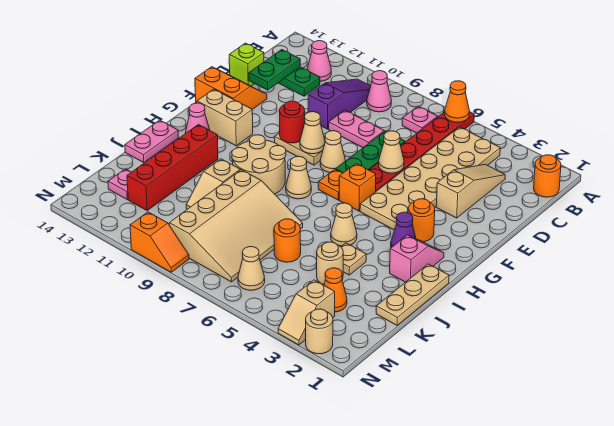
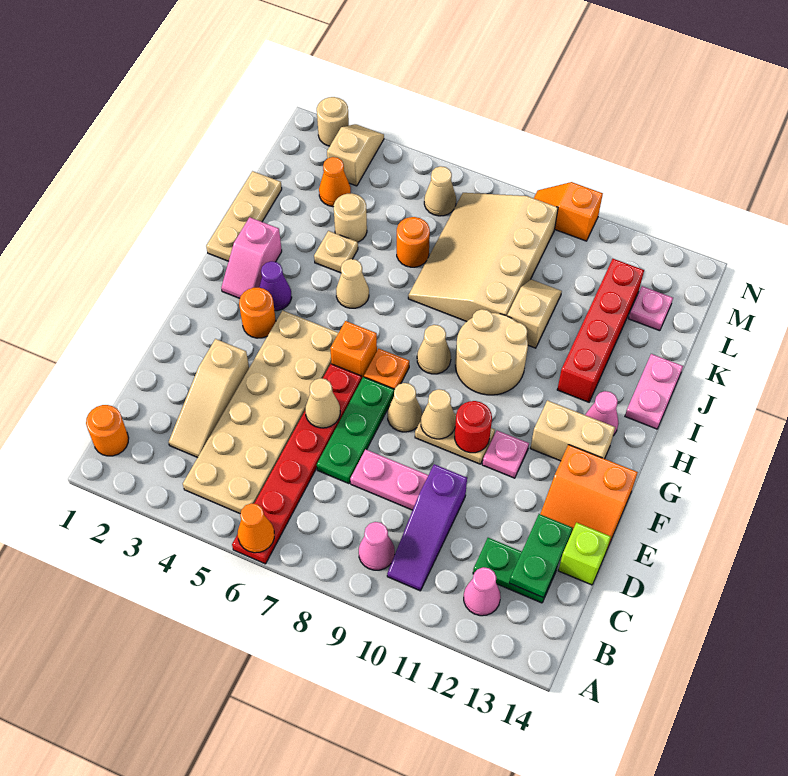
pink 1x1 plate [402,106,438,133] -> pink 1x1 plate moved to [482,431,529,478]

